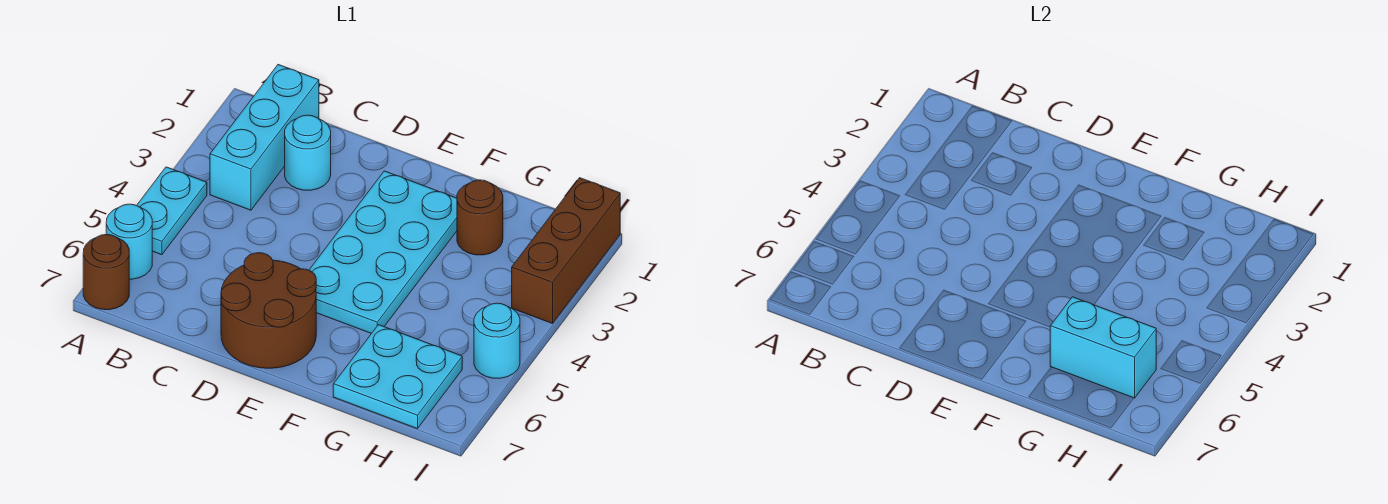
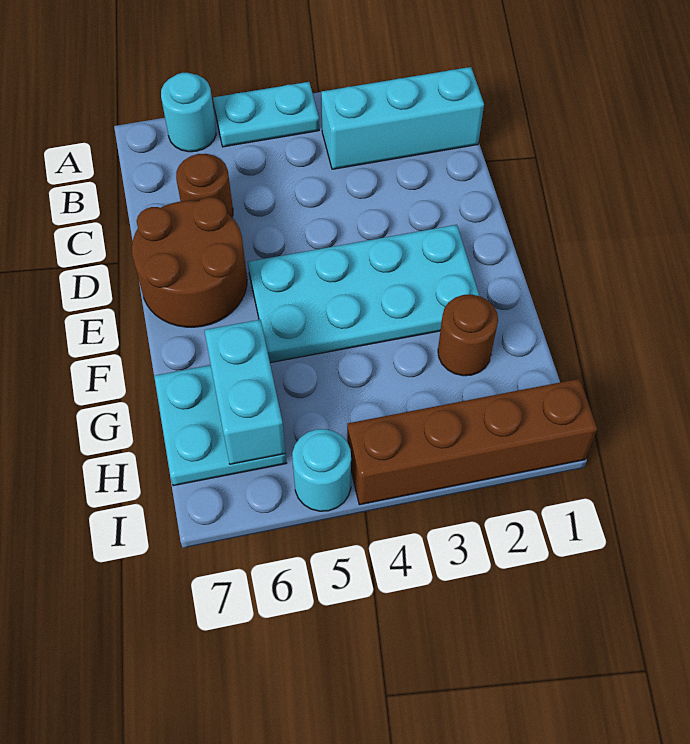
brown 1x1 round brick [83,235,129,310] -> brown 1x1 round brick moved to [176,154,233,217]
cyan 1x1 round brick [285,115,331,190] -> none
brown 1x3 brick [512,178,620,324] -> brown 1x4 brick [347,379,597,505]

